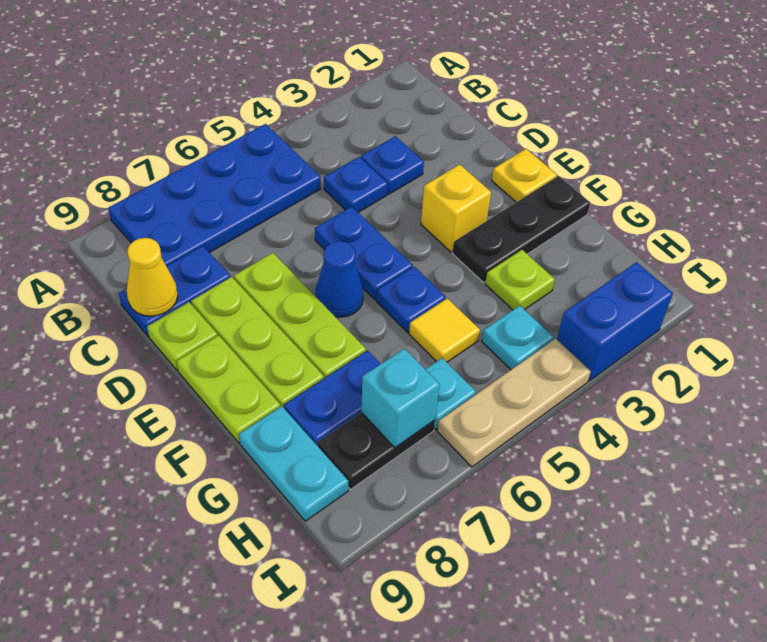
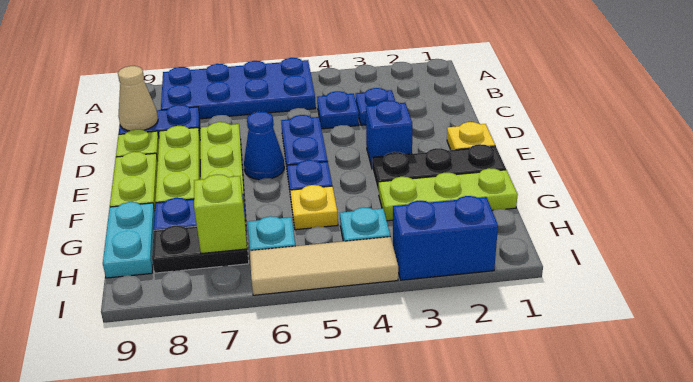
yellow 1x1 cone [127,238,178,316] -> tan 1x1 cone [118,66,158,131]
yellow 1x1 brick [421,164,491,252] -> blue 1x1 brick [366,100,412,167]
lime 1x1 plate [485,250,555,310] -> lime 1x3 plate [379,168,518,221]
yellow 1x1 tile [409,298,480,362] -> yellow 1x1 plate [290,185,338,230]
cyan 1x1 brick [361,349,440,448] -> lime 1x1 brick [194,175,247,254]
tan 1x3 plate [437,339,591,467] -> tan 1x3 tile [250,237,398,295]

